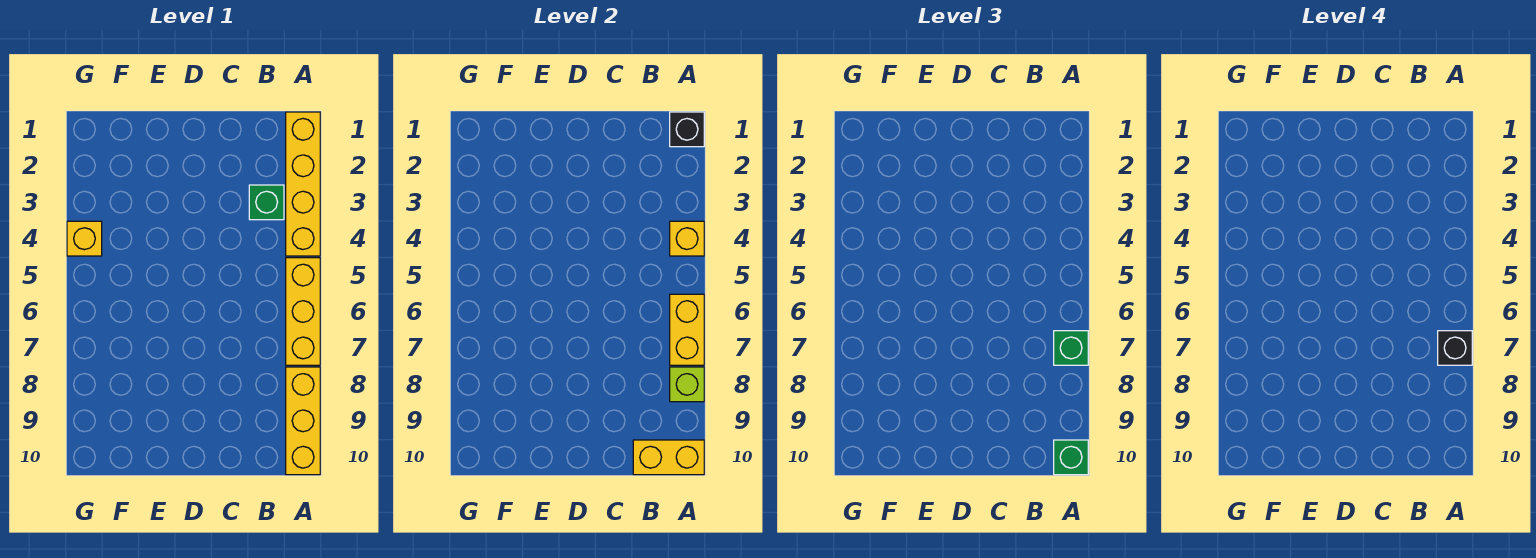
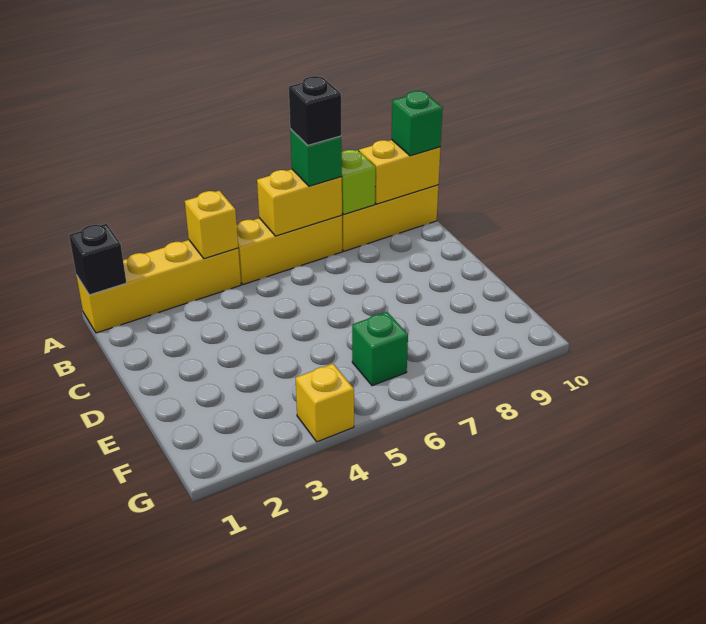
yellow 1x2 brick [633,440,704,475] -> yellow 1x2 brick turned to [359,140,440,204]
green 1x1 brick [249,185,284,220] -> green 1x1 brick moved to [352,312,408,386]

